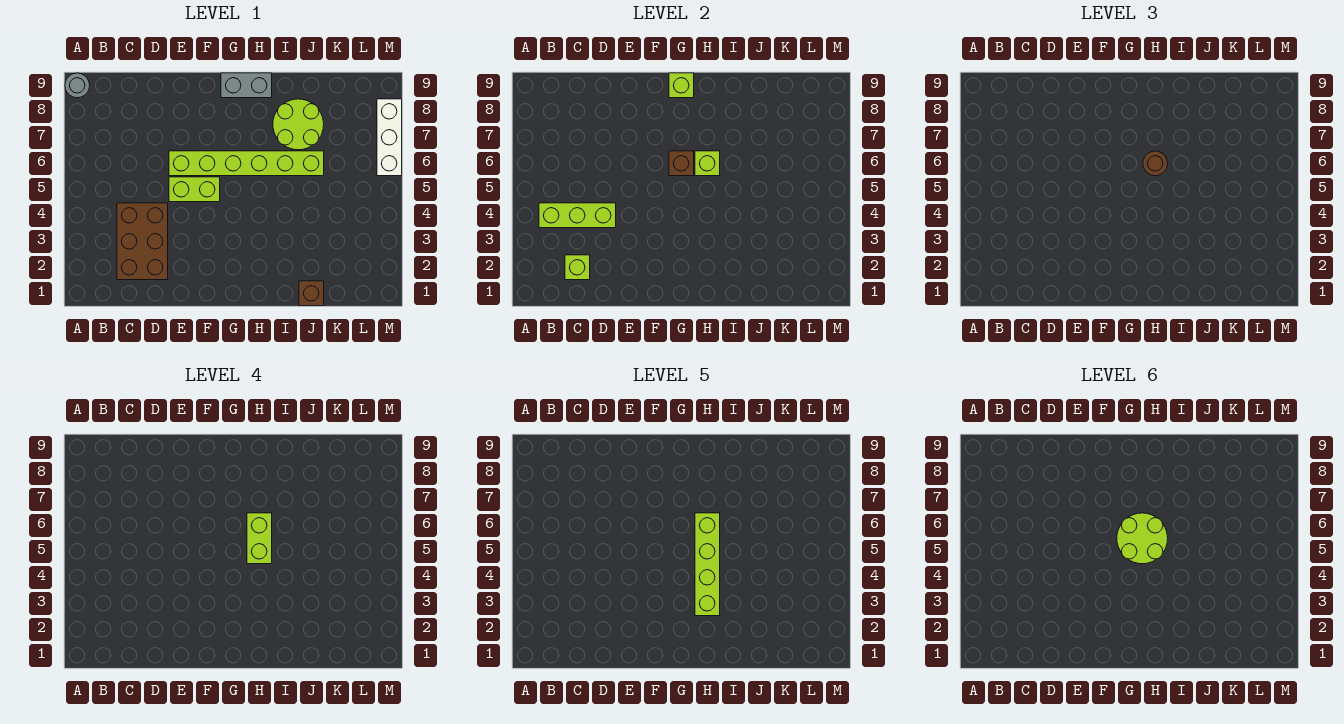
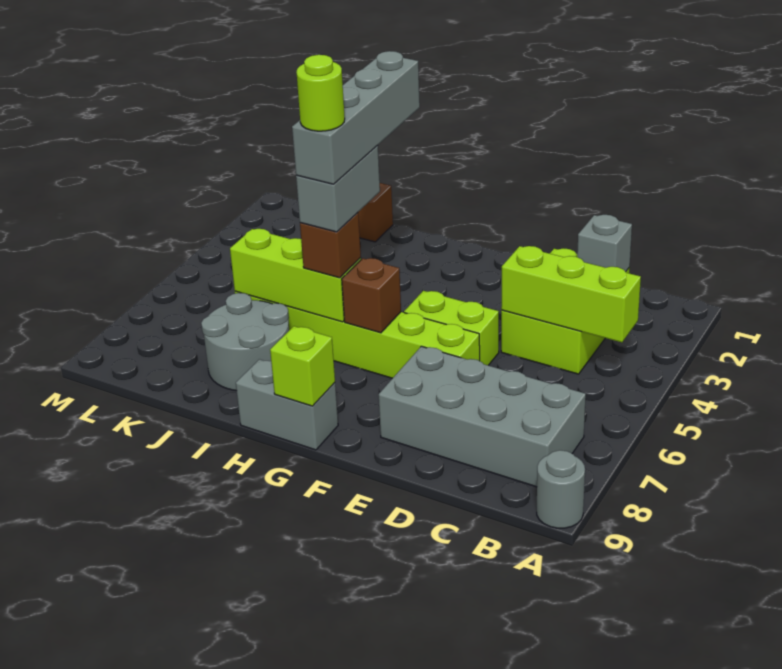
none -> grey 2x4 brick [379,346,586,487]
brown 2x3 brick [117,203,168,280] -> lime 2x3 brick [501,248,630,374]
lime 1x1 brick [565,255,590,280] -> grey 1x1 brick [577,215,632,272]
lime 2x2 round brick [1117,513,1168,564] -> lime 1x1 round brick [296,55,345,131]
lime 1x4 brick [695,513,720,616] -> grey 1x4 brick [292,51,420,184]
lime 1x2 brick [247,513,272,564] -> grey 1x2 brick [296,145,380,232]
lime 1x1 brick [695,151,720,176] -> lime 1x3 brick [230,229,361,322]
brown 1x1 round brick [1143,151,1168,176] -> brown 1x1 brick [300,213,361,278]
lime 2x2 round brick [273,99,324,150] -> grey 2x2 round brick [201,293,289,391]
white 1x3 brick [377,99,402,176] -> none

